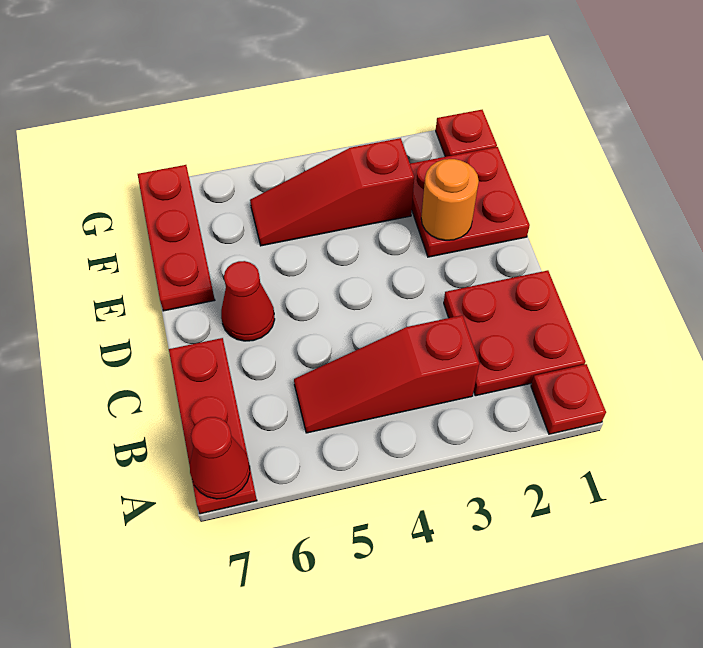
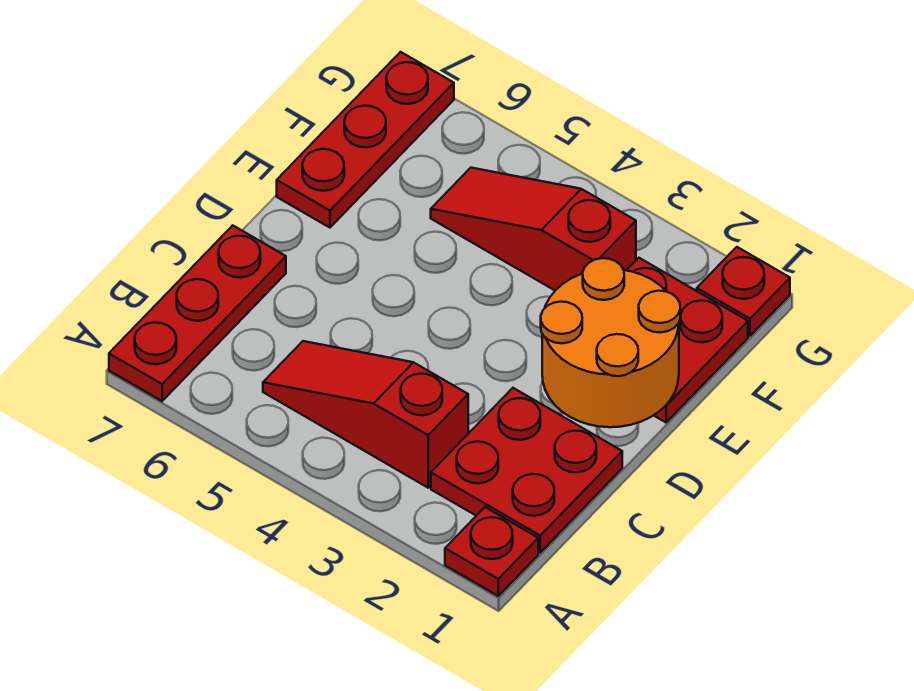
red 1x1 cone [190,417,250,499] -> none
red 1x1 cone [221,261,275,341] -> none
orange 1x1 round brick [421,159,479,240] -> orange 2x2 round brick [541,258,680,427]

